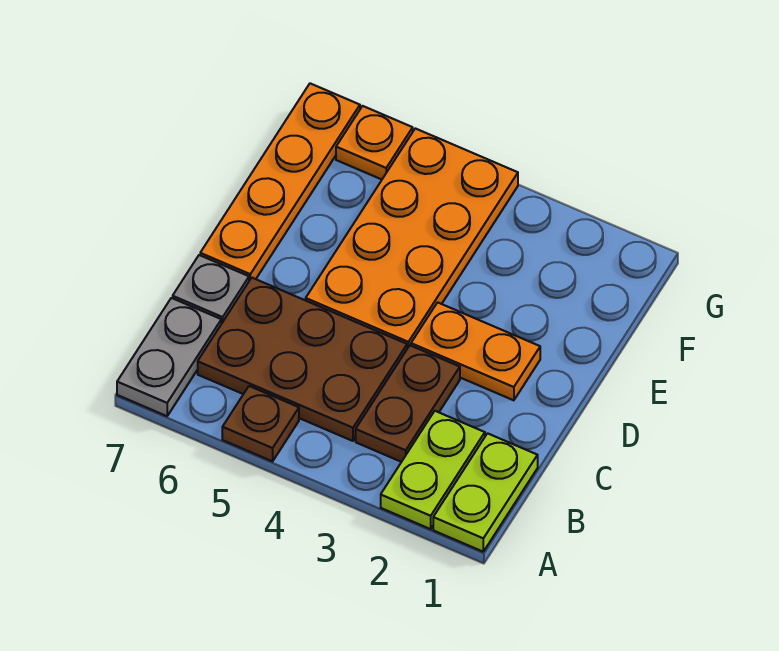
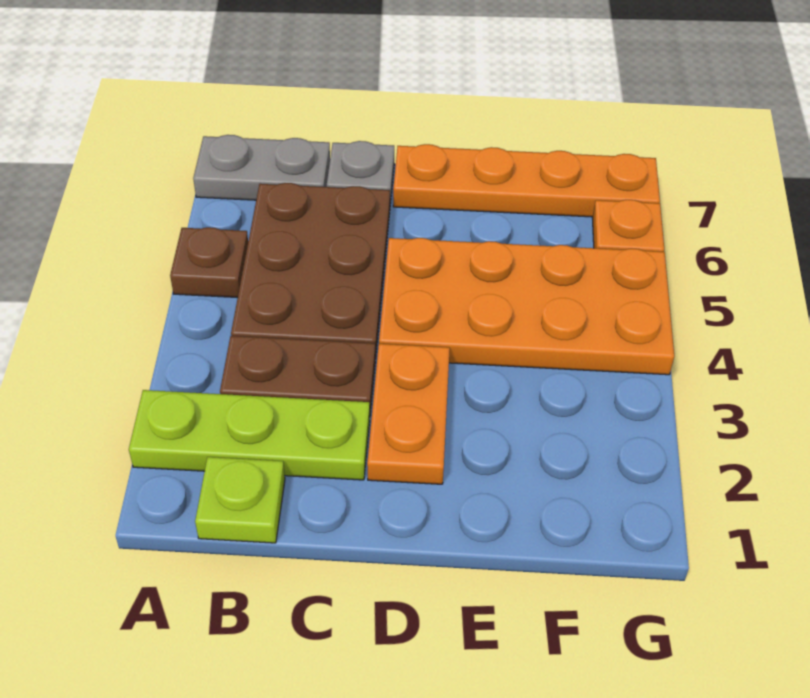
lime 1x2 plate [433,433,538,552] -> lime 1x1 plate [195,457,285,543]
lime 1x2 plate [381,411,485,529] -> lime 1x3 plate [129,390,370,480]

